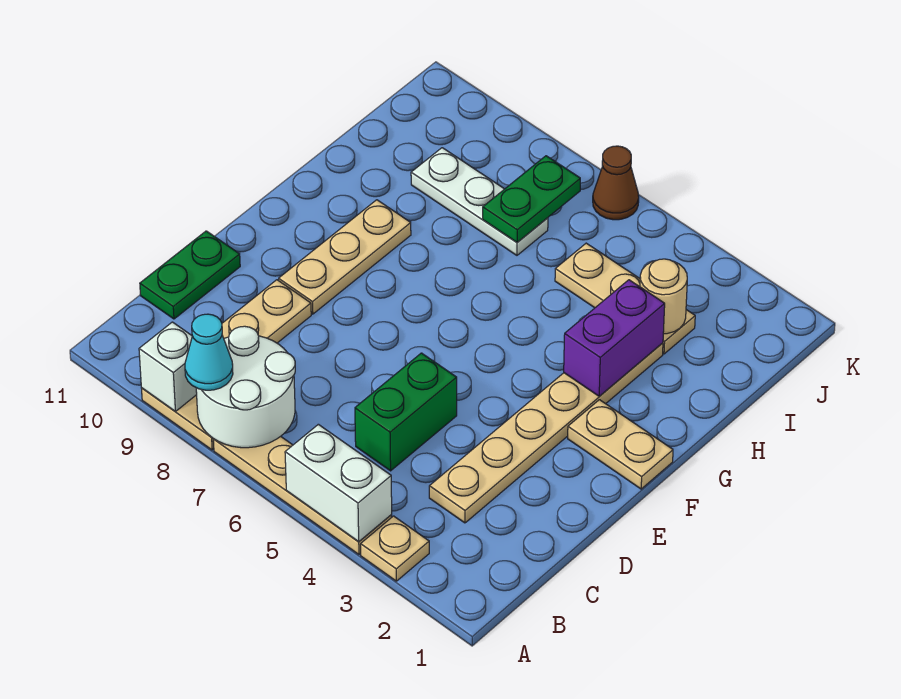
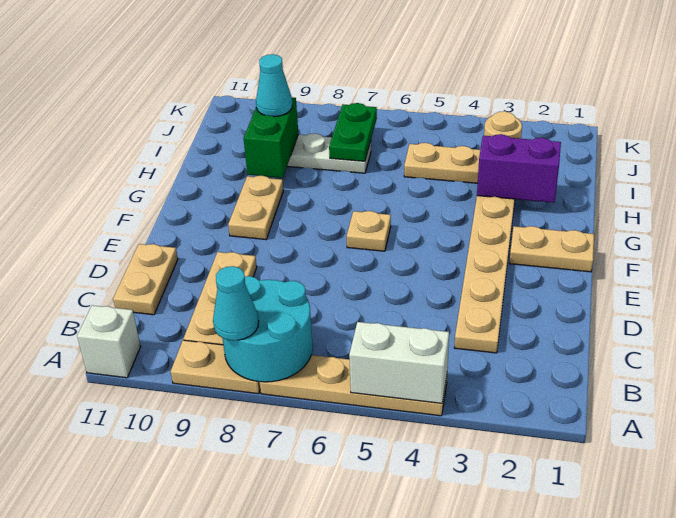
tan 1x1 plate [361,516,429,581] -> tan 1x1 plate moved to [347,211,391,251]
white 2x2 round brick [196,326,295,448] -> cyan 2x2 round brick [222,276,313,382]
white 1x1 brick [139,322,197,411] -> white 1x1 brick moved to [77,305,140,378]
green 1x2 brick [355,353,457,471] -> green 1x2 brick moved to [243,97,298,178]
green 1x2 plate [140,231,240,319] -> tan 1x2 plate [113,244,178,315]
tan 1x3 plate [279,200,411,314] -> tan 1x2 plate [228,176,283,240]
purple 1x2 brick [564,280,665,396] -> purple 1x2 brick turned to [477,134,561,203]
none -> cyan 1x1 cone [256,54,292,116]
brown 1x1 cone [593,146,639,220] -> none

